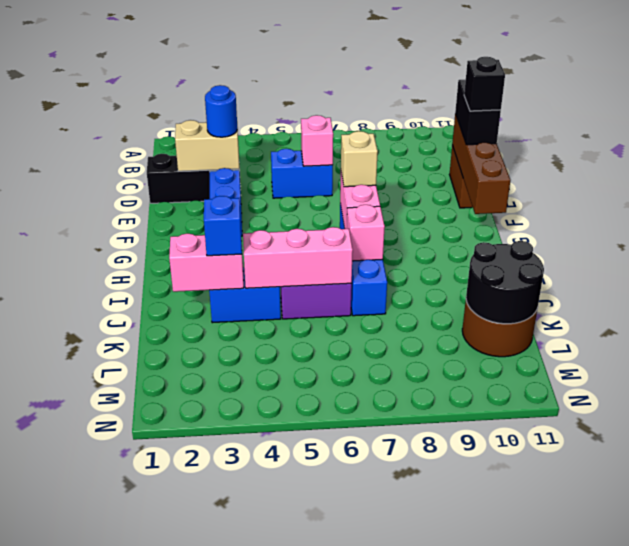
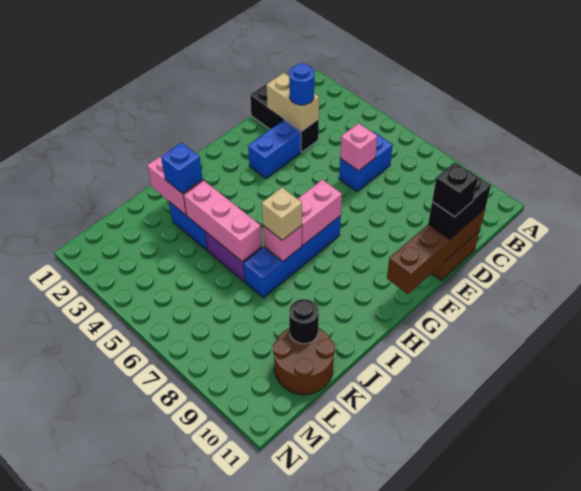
blue 1x2 brick [271,149,333,198] -> blue 1x2 brick turned to [339,132,393,191]
tan 1x1 brick [341,131,378,187] -> tan 1x1 brick moved to [262,188,302,240]
black 2x2 round brick [466,241,544,324] -> black 1x1 round brick [289,299,319,344]

